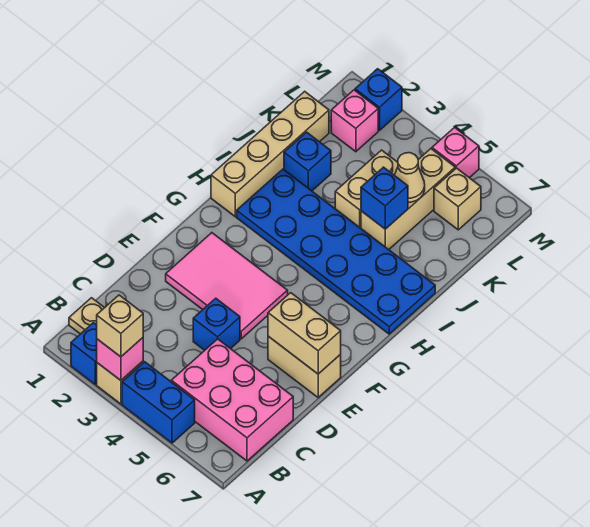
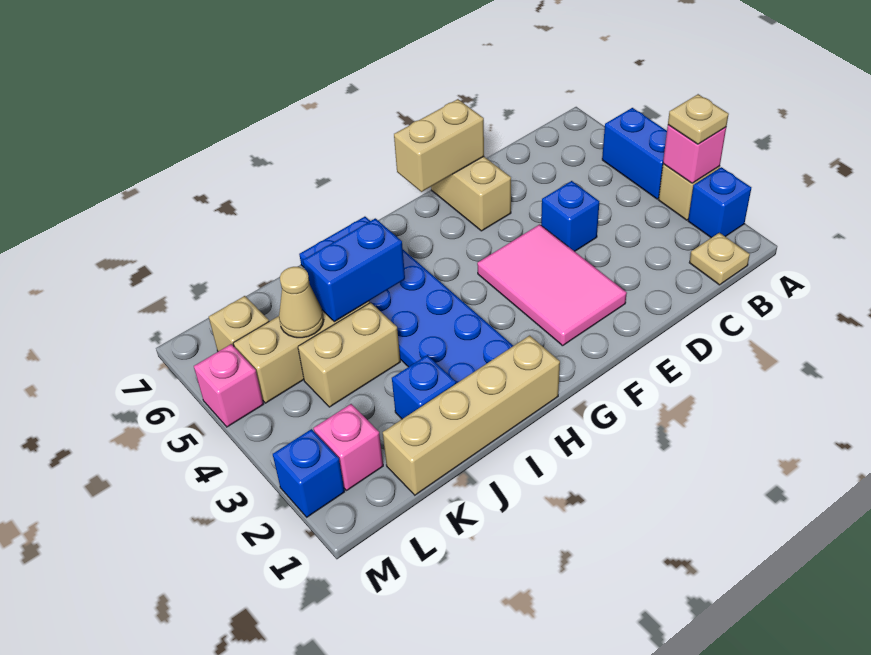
tan 1x1 brick [97,295,143,357] -> tan 1x1 plate [668,94,729,144]
pink 2x3 brick [171,339,293,461] -> none
tan 1x2 brick [268,293,341,374] -> tan 1x2 brick turned to [394,99,484,192]
blue 1x1 brick [361,167,408,229] -> blue 1x2 brick [303,218,405,322]

